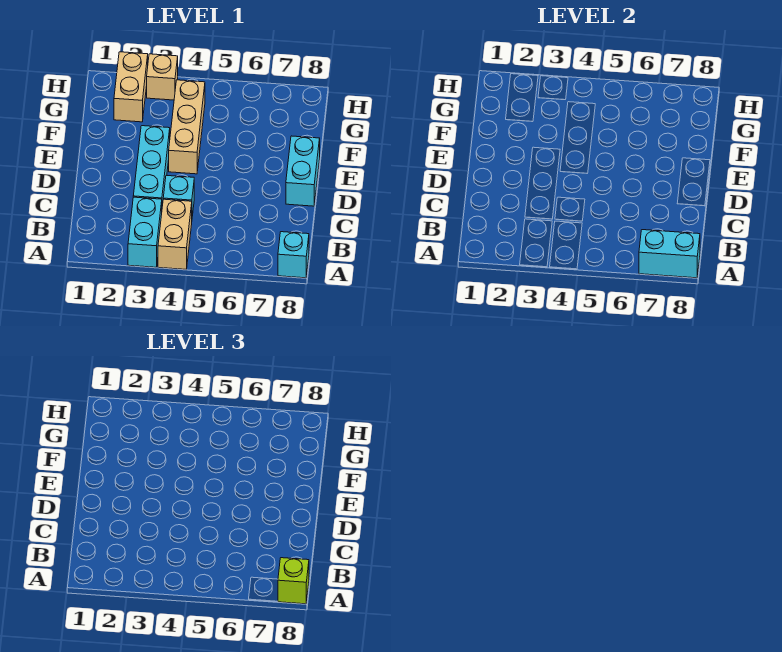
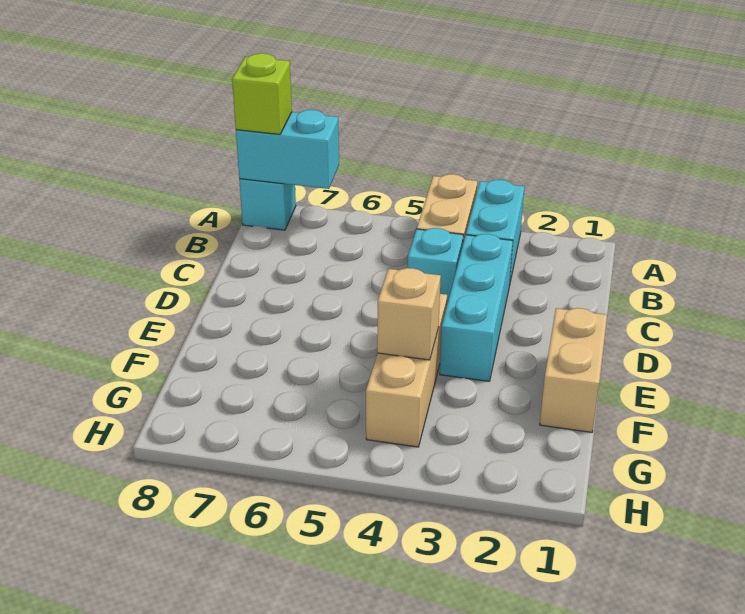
cyan 1x2 brick [286,136,320,206] -> none
tan 1x2 brick [114,52,148,122] -> tan 1x2 brick moved to [540,308,607,432]
tan 1x1 brick [147,54,178,100] -> tan 1x1 brick moved to [377,268,441,360]

